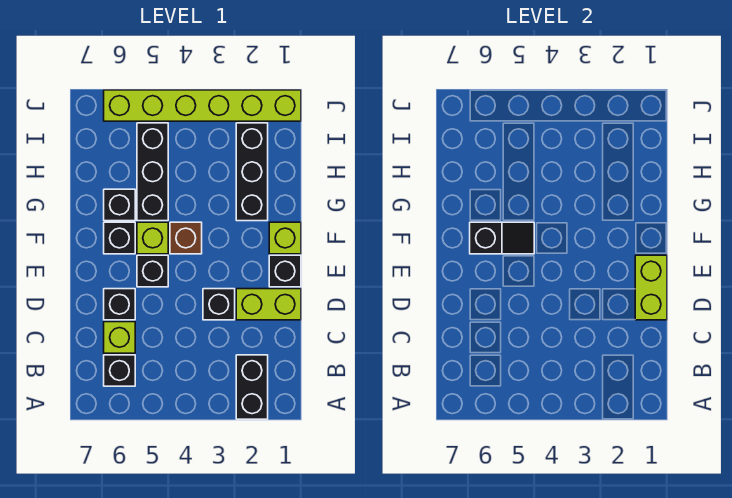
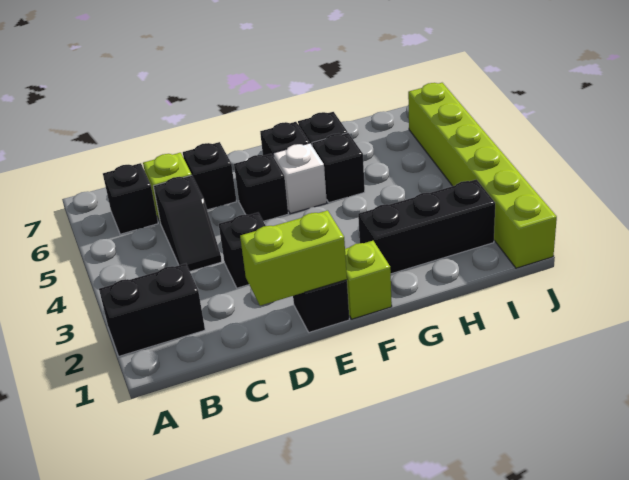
lime 1x2 brick [236,289,301,320] -> none
brown 1x1 brick [170,222,202,254] -> none
lime 1x1 brick [137,222,168,254] -> white 1x1 brick [273,143,327,214]
black 1x2 slope [470,222,534,254] -> black 1x2 slope moved to [154,175,222,271]
black 1x3 brick [137,123,168,221] -> black 1x1 brick [312,133,365,203]

